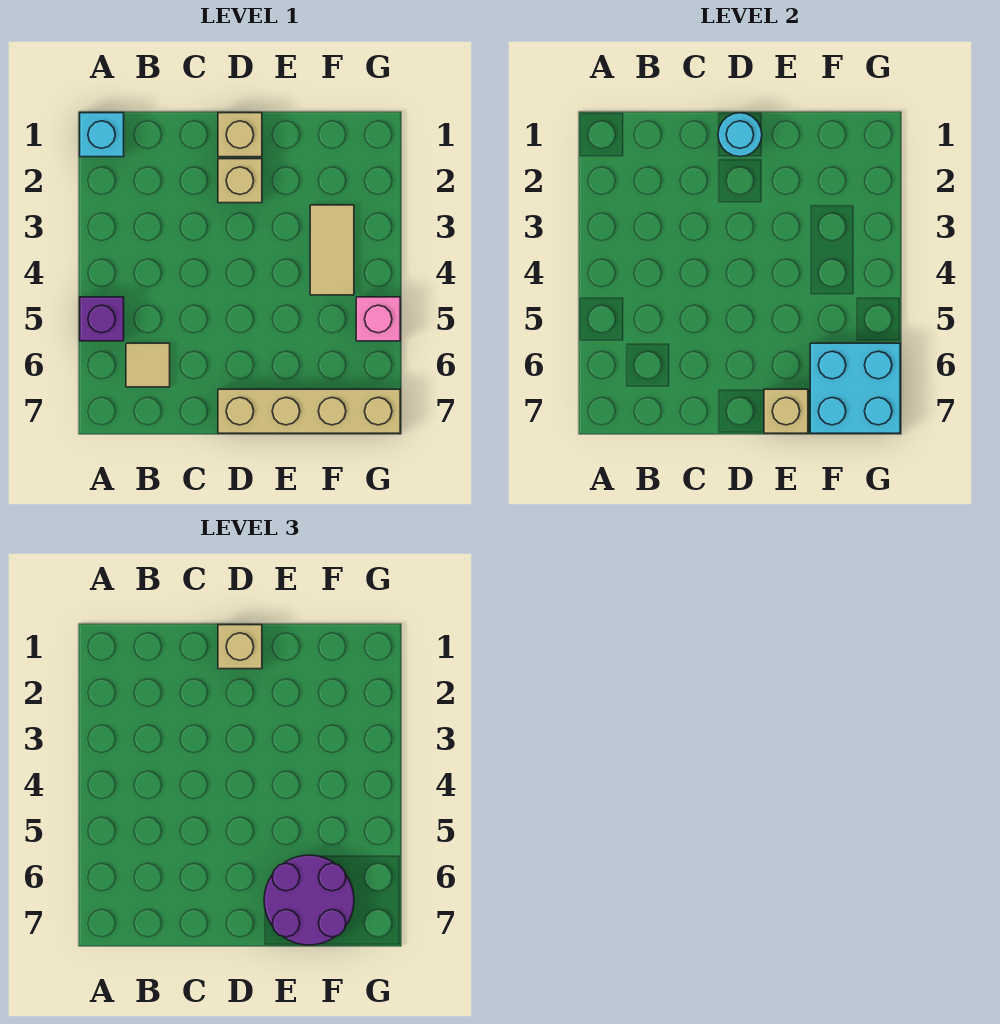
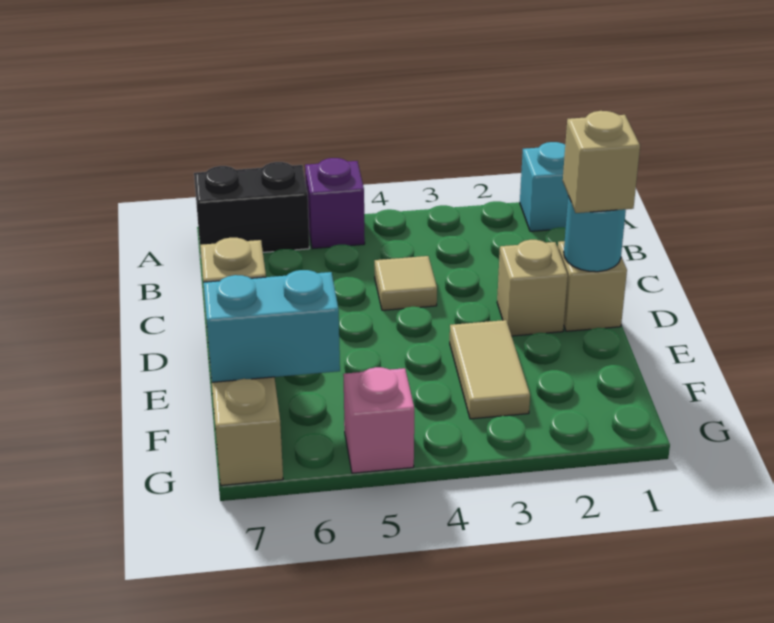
none -> black 1x2 brick [194,162,309,252]
tan 1x1 tile [126,343,170,387] -> tan 1x1 tile moved to [375,256,437,310]
purple 2x2 round brick [264,855,354,945] -> none
tan 1x2 tile [310,205,354,295] -> tan 1x2 tile turned to [450,320,530,419]
cyan 2x2 brick [810,343,900,433] -> cyan 1x2 brick [203,270,340,382]

